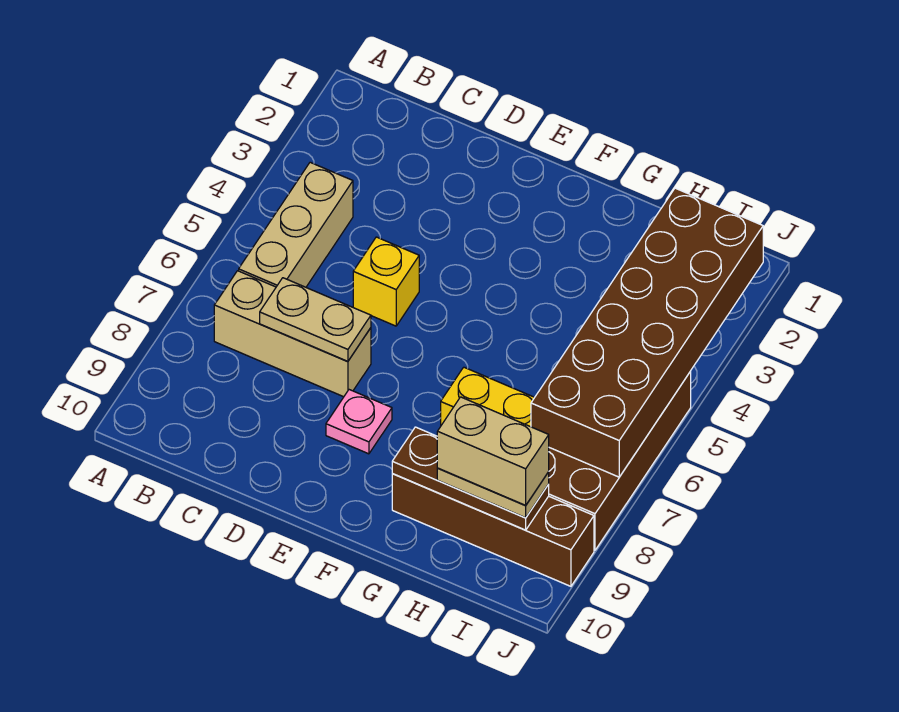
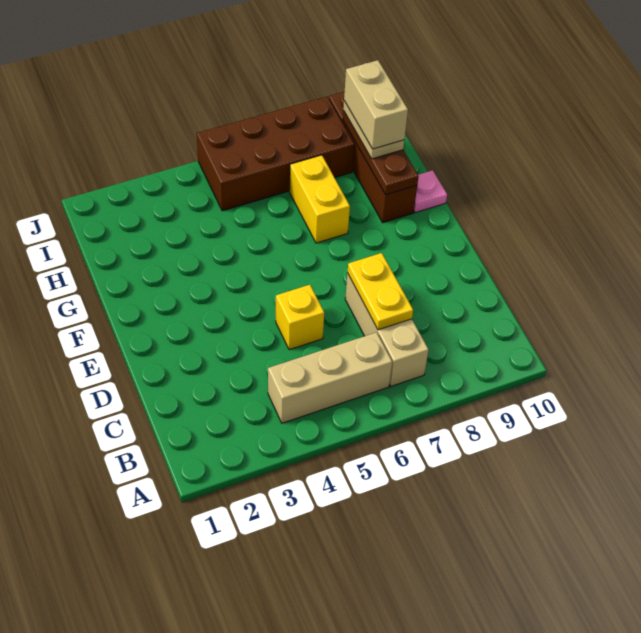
tan 1x2 plate [260,278,371,362] -> yellow 1x2 plate [347,253,413,330]
pink 1x1 plate [326,390,392,454] -> pink 1x1 plate moved to [414,170,447,213]
brown 2x6 brick [531,188,763,477] -> none

